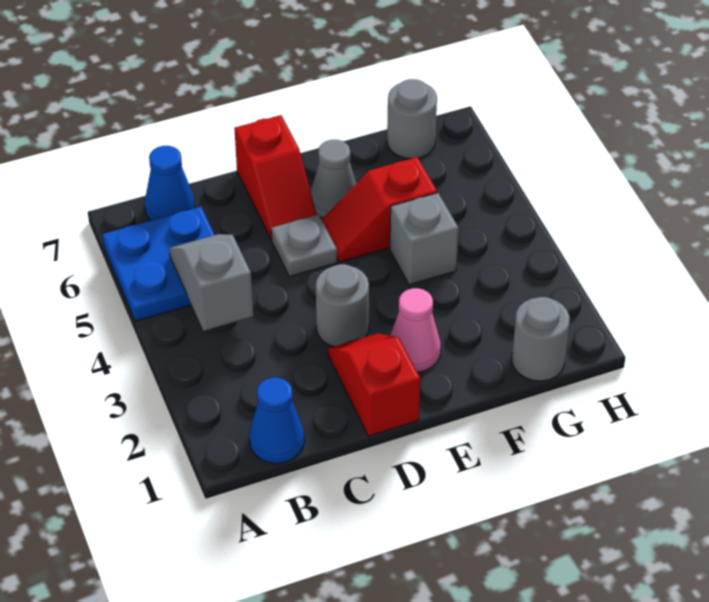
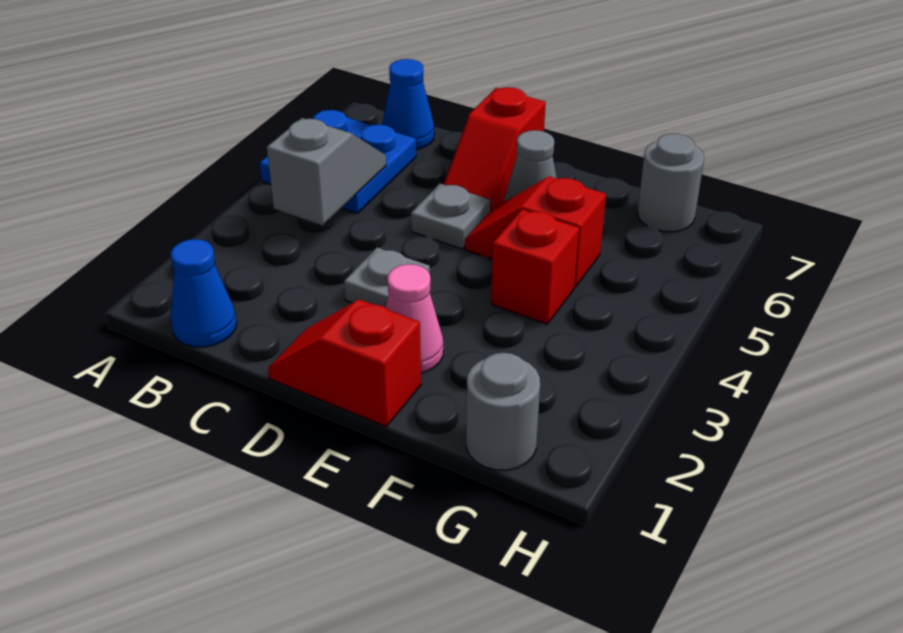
red 1x2 slope [328,333,420,436] -> red 1x2 slope turned to [268,299,421,427]
grey 1x1 round brick [316,264,369,346] -> grey 1x1 plate [344,247,430,307]
grey 1x1 brick [390,193,459,285] -> red 1x1 brick [491,209,579,324]

